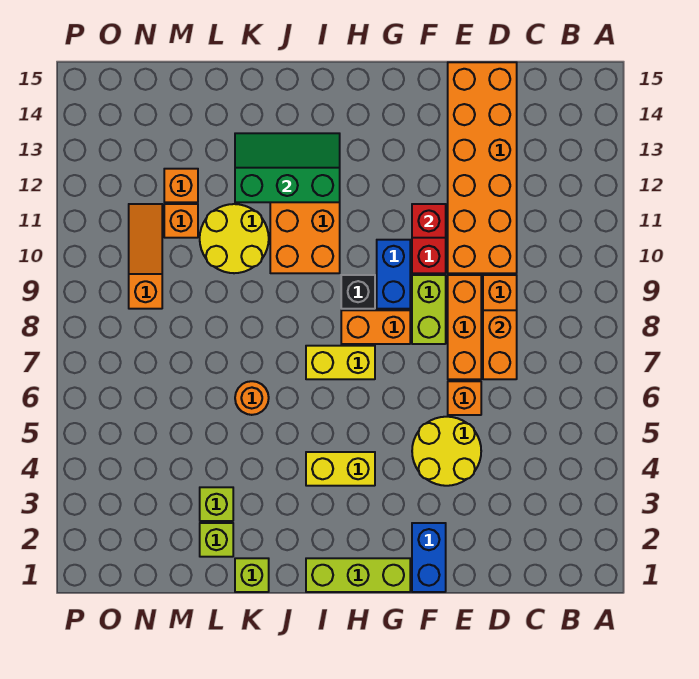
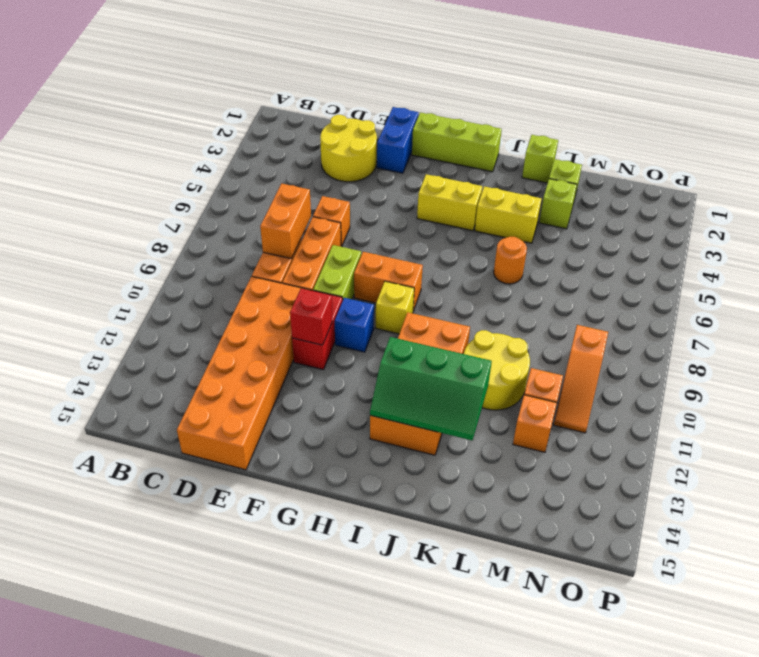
yellow 2x2 round brick [412,417,481,486] -> yellow 2x2 round brick moved to [320,115,377,182]
blue 1x2 brick [377,240,410,309] -> blue 1x1 brick [335,298,374,352]
yellow 1x2 brick [306,346,375,379] -> yellow 1x2 brick moved to [475,186,541,243]
black 1x1 brick [341,275,375,309] -> yellow 1x1 brick [376,281,414,334]

